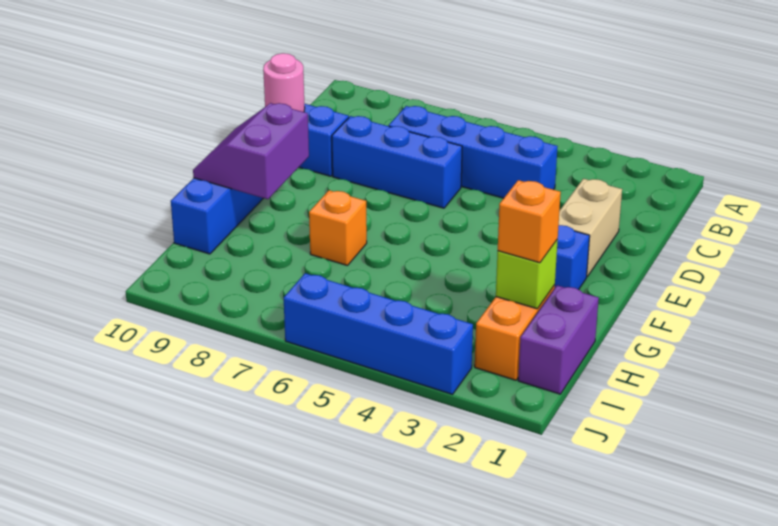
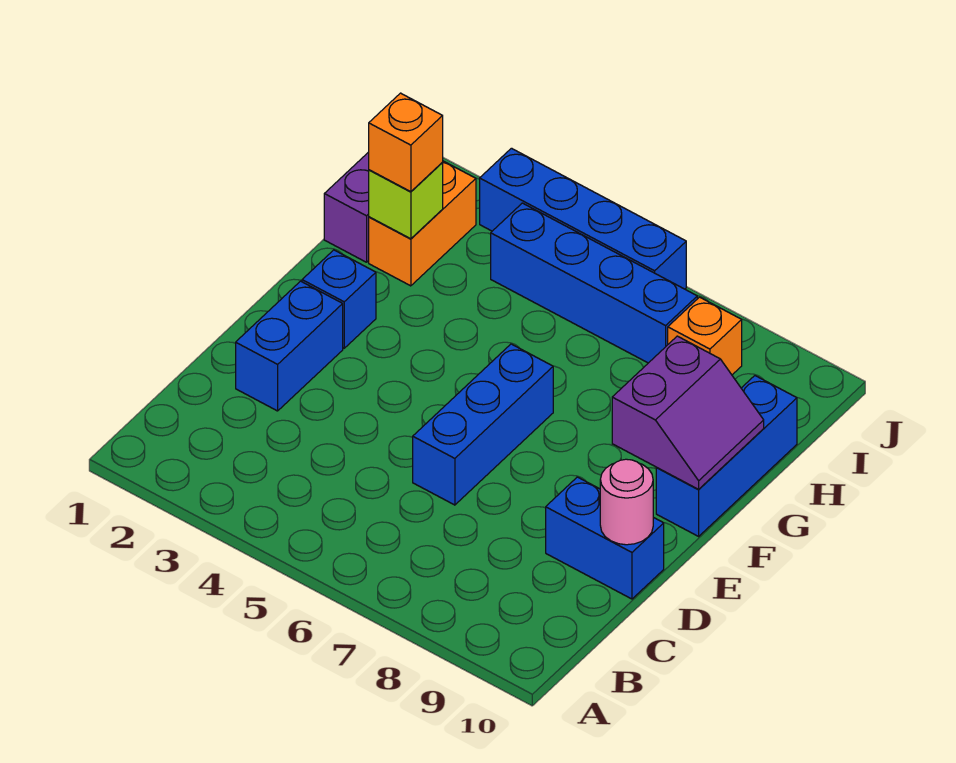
blue 1x4 brick [389,106,558,198] -> blue 1x4 brick moved to [491,203,697,363]
tan 1x2 brick [559,179,622,277] -> blue 1x2 brick [236,281,343,411]
blue 1x3 brick [332,116,462,208] -> blue 1x3 brick turned to [413,344,553,505]
orange 1x1 brick [309,190,367,266] -> orange 1x1 brick moved to [668,297,742,375]

